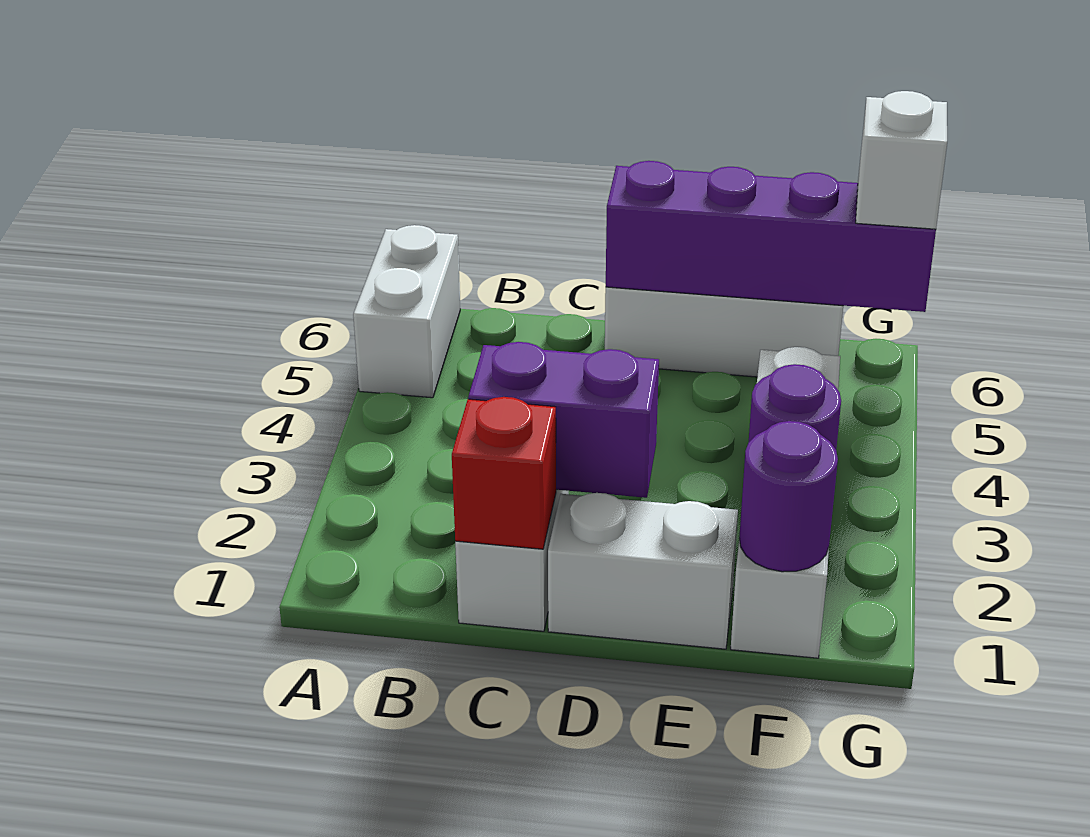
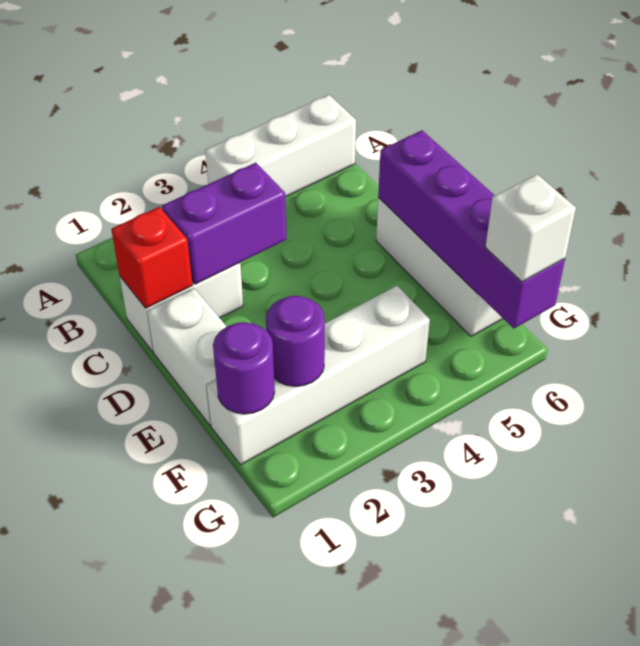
white 1x2 brick [353,225,460,398] -> white 1x3 brick [205,95,356,197]
purple 1x2 brick [468,342,659,498] -> purple 1x2 brick turned to [162,163,286,284]

